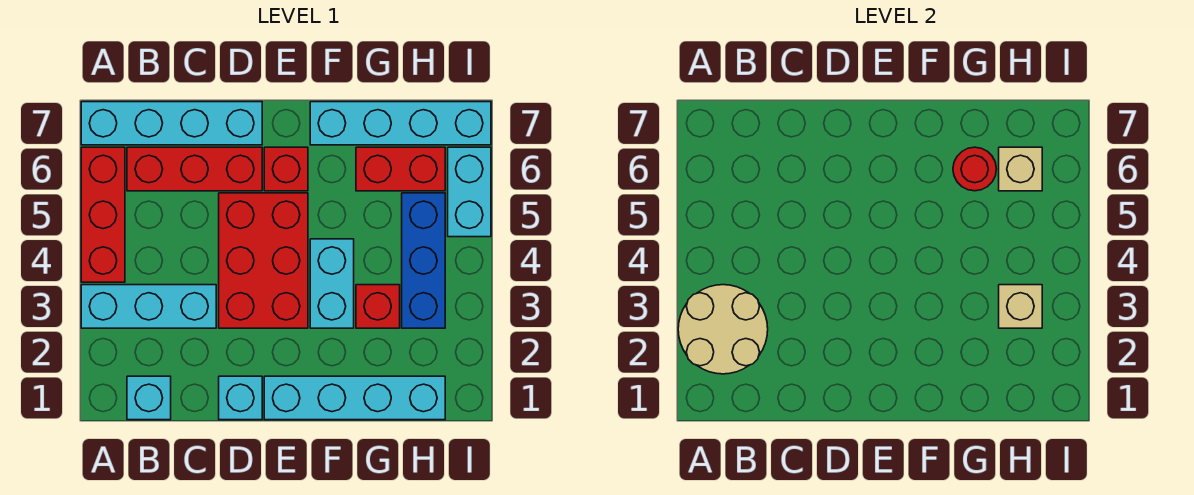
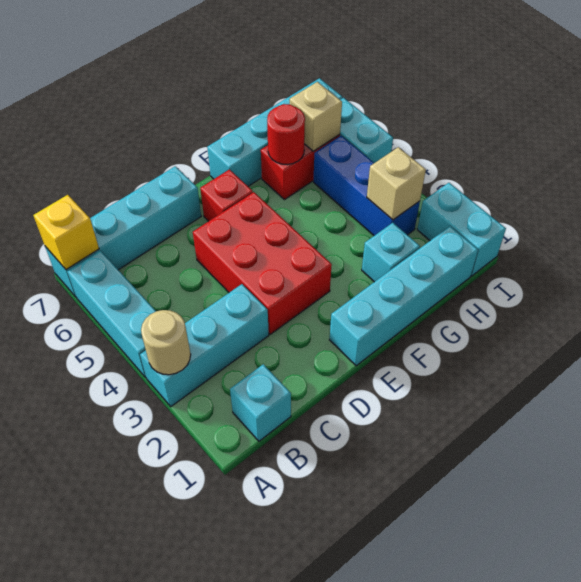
tan 2x2 round brick [678,285,768,374] -> tan 1x1 round brick [141,310,191,375]
red 1x3 brick [81,147,125,282] -> cyan 1x3 brick [67,251,156,377]
none -> yellow 1x1 brick [33,195,99,270]
red 1x3 brick [127,147,262,191] -> none
cyan 1x1 brick [219,376,262,420] -> cyan 1x1 brick moved to [362,223,420,282]
cyan 1x2 brick [310,239,354,328] -> cyan 1x2 brick moved to [417,183,506,276]
red 1x1 brick [356,285,400,328] -> none

